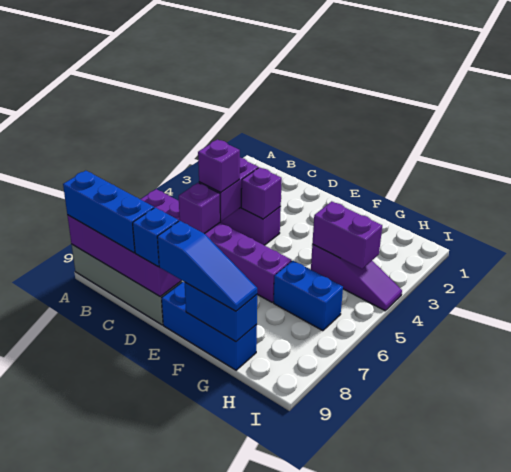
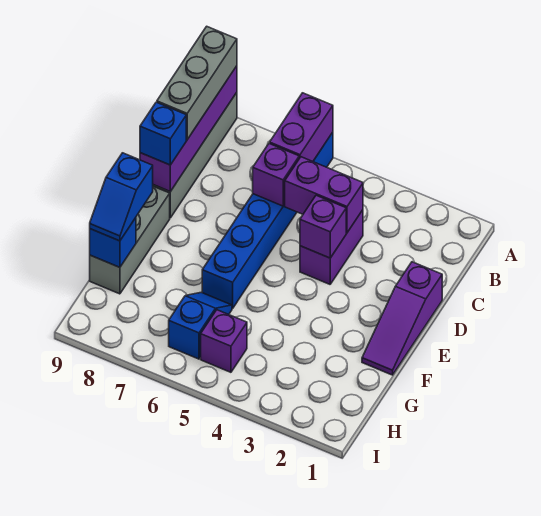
purple 1x6 brick [140,189,292,302] -> blue 1x6 brick [202,132,333,308]
blue 1x3 brick [63,170,154,253] -> grey 1x3 brick [157,26,237,140]
purple 1x1 brick [198,139,240,192] -> purple 1x1 brick moved to [201,310,247,372]
blue 1x3 brick [162,282,257,370] -> grey 1x3 brick [90,186,170,294]
blue 1x3 slope [157,221,257,311] -> blue 1x2 slope [90,153,153,241]
blue 1x2 brick [185,283,257,342] -> blue 1x1 brick [90,218,136,267]
purple 1x3 slope [311,245,402,311] -> purple 1x3 slope moved to [362,262,442,375]
purple 1x2 brick [312,201,382,269] -> purple 1x2 brick moved to [270,93,333,161]
blue 1x2 brick [274,261,343,331] -> blue 1x2 slope [169,292,232,359]

